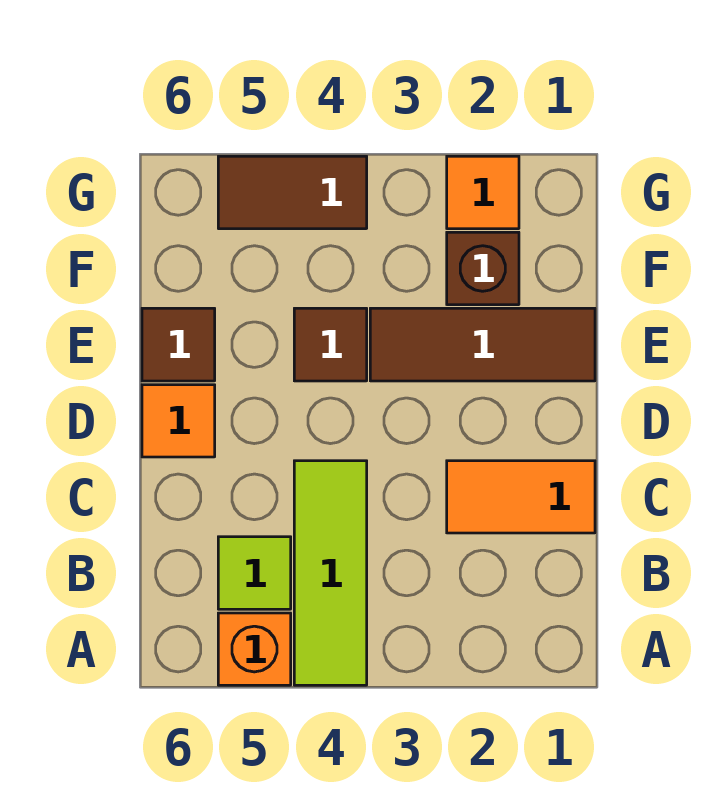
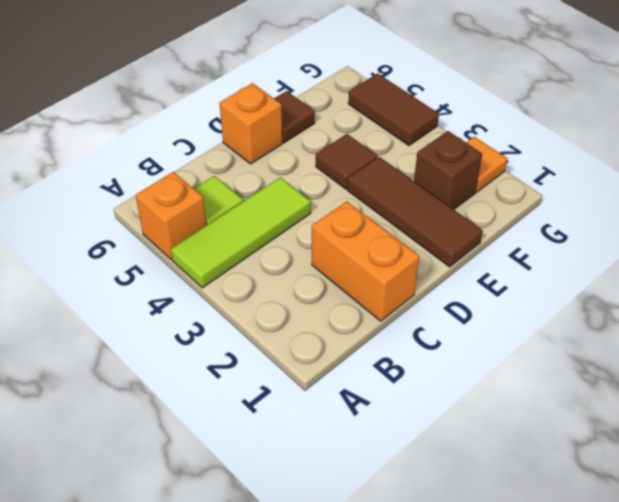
orange 1x2 tile [447,461,595,533] -> orange 1x2 brick [312,201,419,321]
orange 1x1 tile [142,385,215,457] -> orange 1x1 brick [220,83,282,164]

